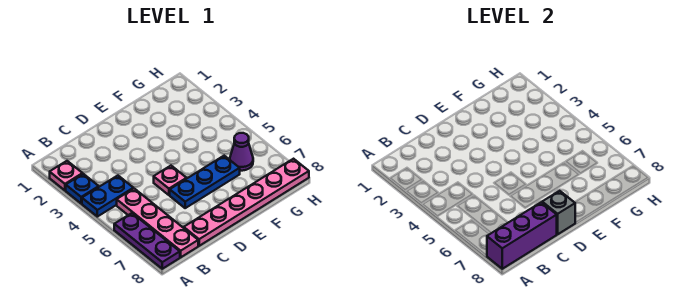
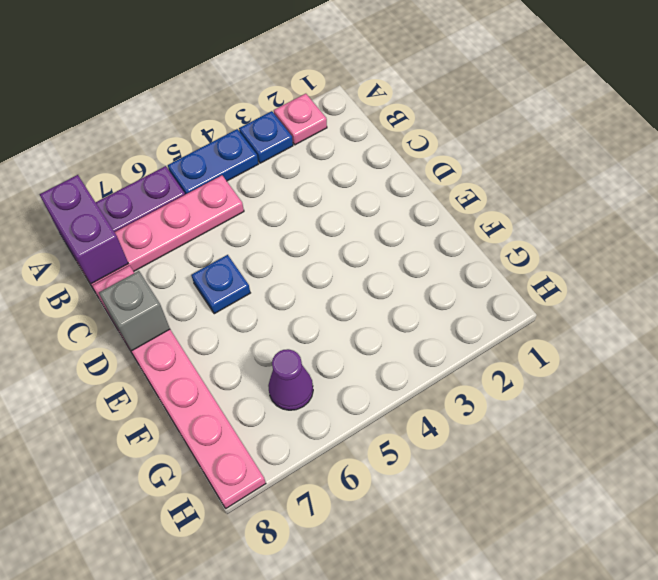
blue 1x2 plate [82,176,133,217] -> blue 1x2 plate turned to [168,129,258,194]
purple 1x3 brick [487,202,557,269] -> purple 1x2 brick [40,175,128,284]
pink 1x1 plate [154,166,187,195] -> none
blue 1x3 plate [170,156,240,208] -> blue 1x1 plate [191,255,250,314]

